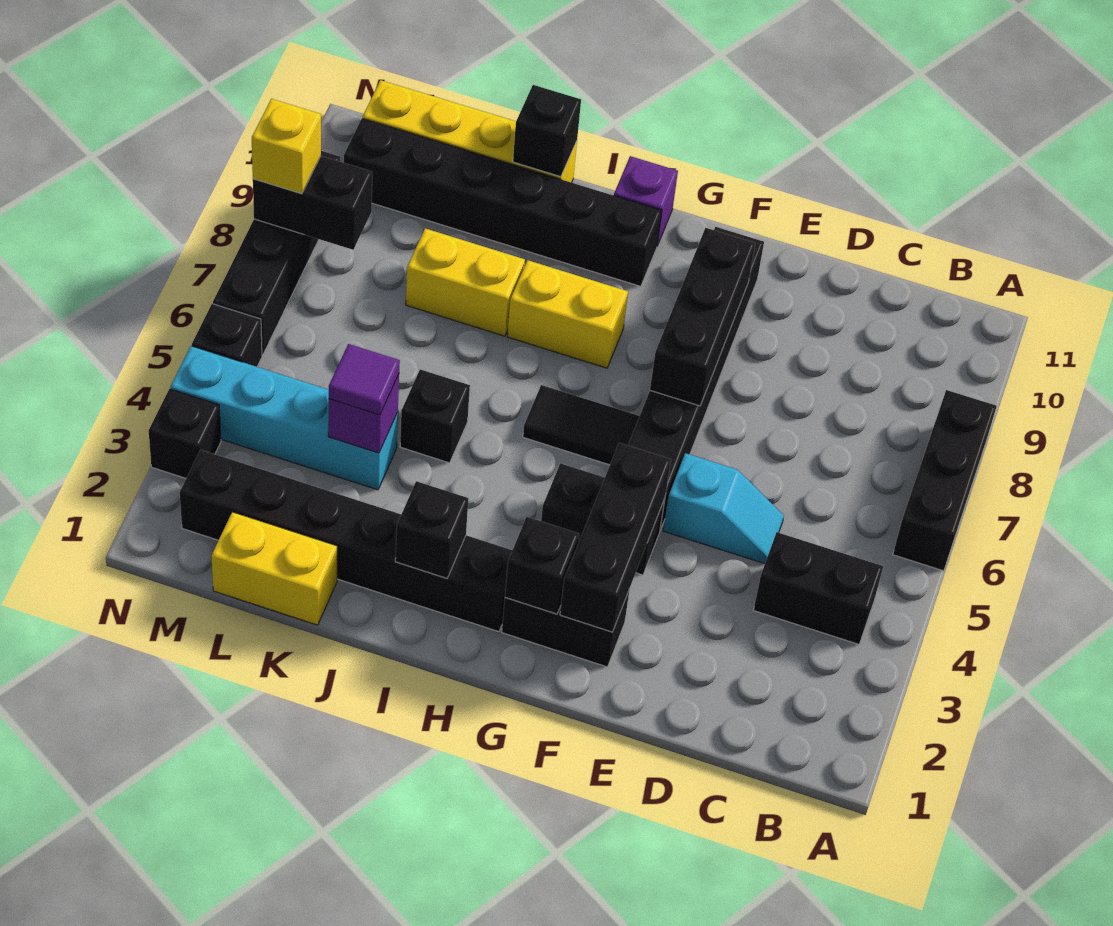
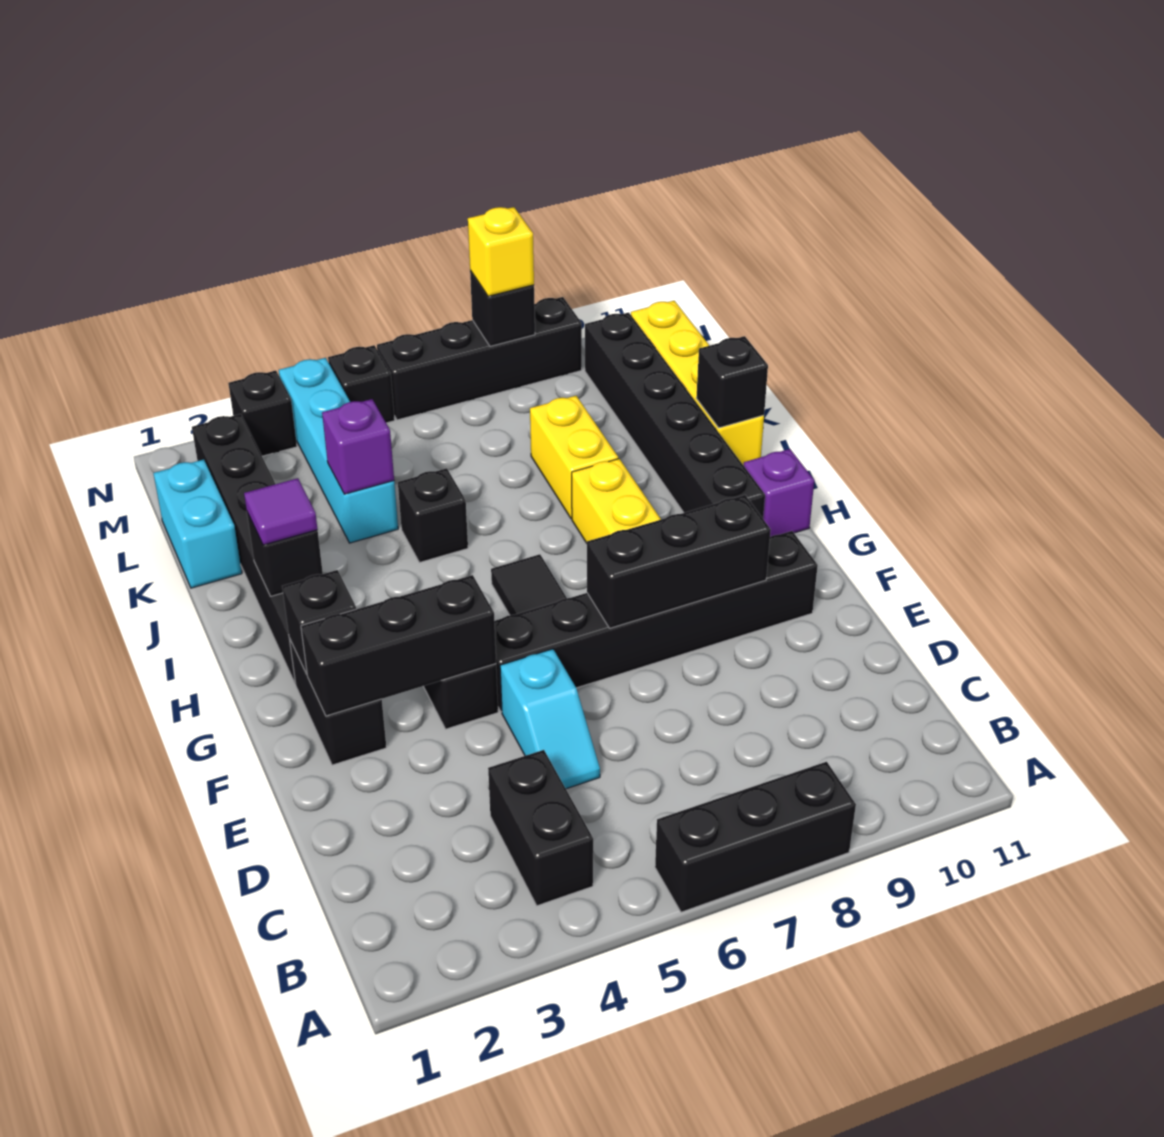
yellow 1x2 brick [211,512,337,625] -> cyan 1x2 brick [153,460,242,588]
purple 1x1 tile [329,344,400,415] -> purple 1x1 tile moved to [244,478,317,545]
black 1x2 brick [253,156,372,250] -> black 1x1 brick [470,271,535,346]

